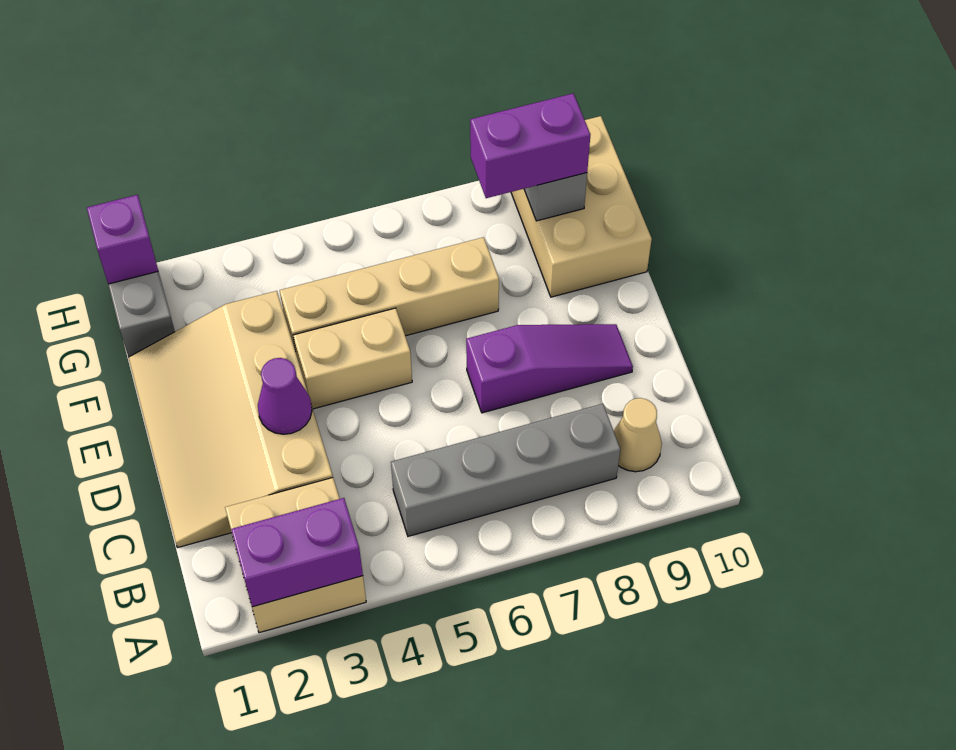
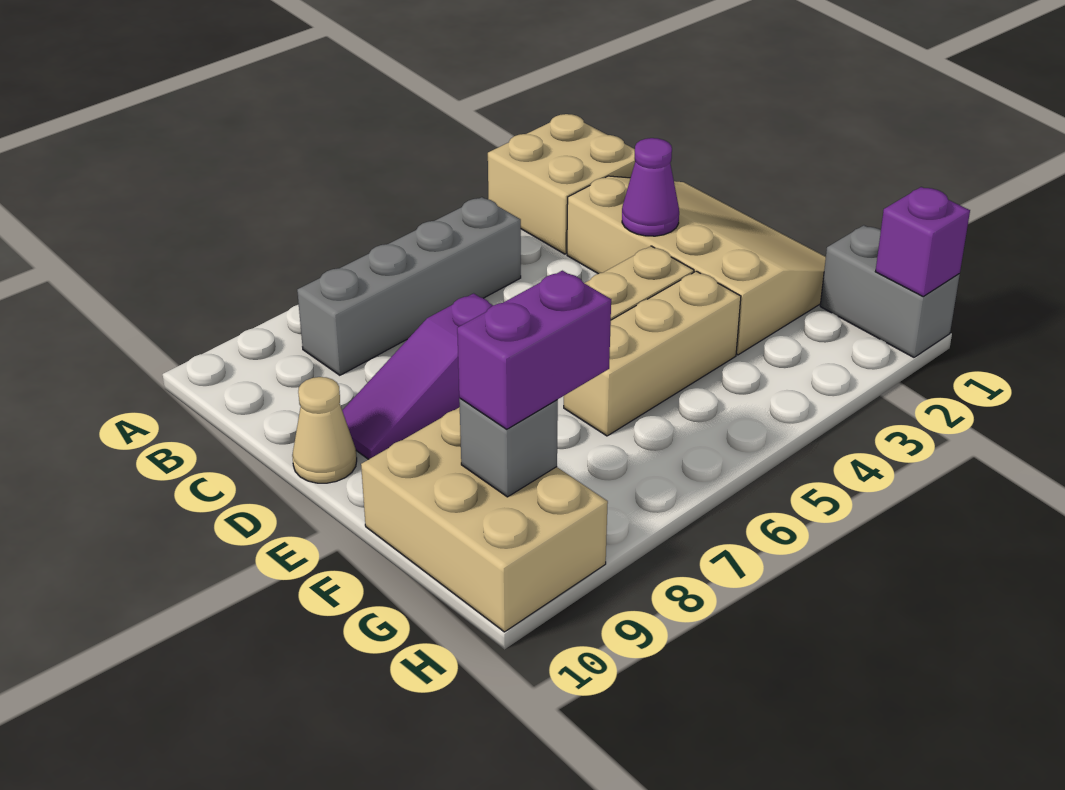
purple 1x2 brick [231,498,363,607] -> none
tan 1x1 cone [614,398,662,472] -> tan 1x1 cone moved to [292,377,357,483]
tan 1x4 brick [280,237,499,352] -> tan 1x3 brick [564,271,741,436]

